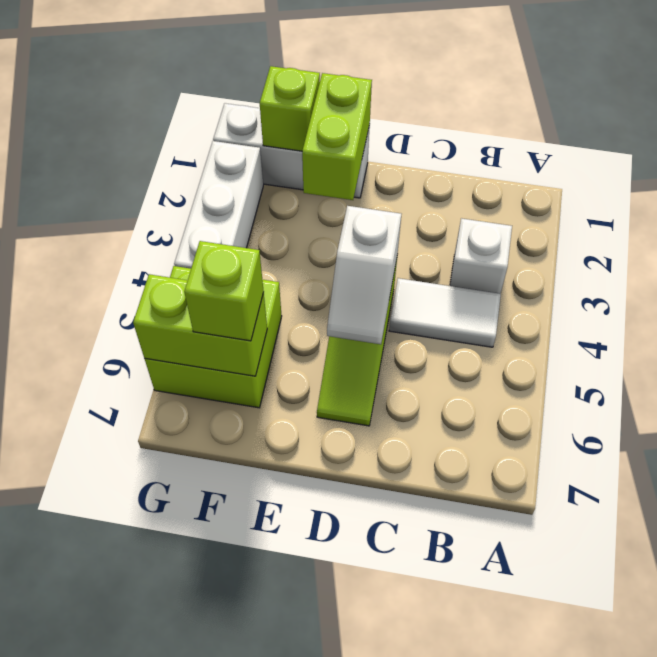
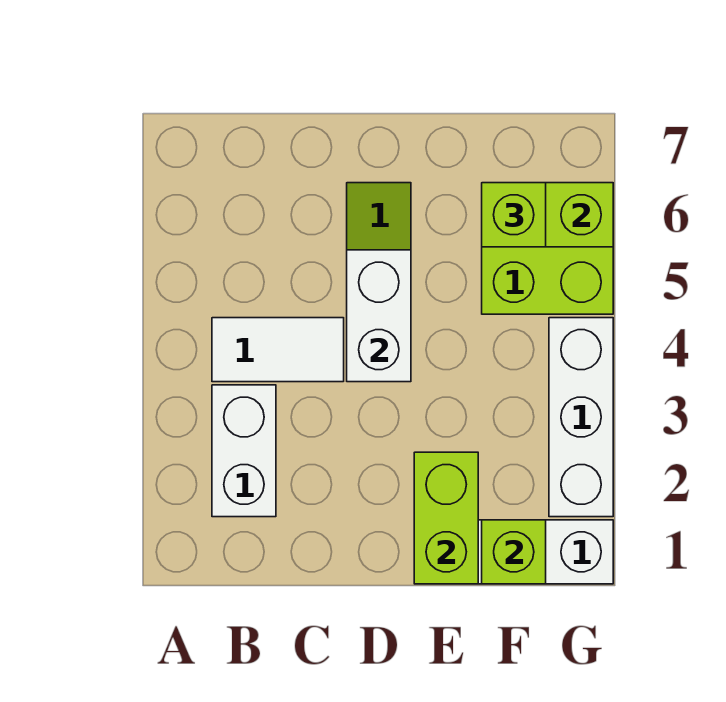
white 1x1 brick [450,218,512,294] -> white 1x2 brick [212,385,276,517]
white 1x2 slope [327,206,401,344] -> white 1x2 brick [347,250,411,382]

